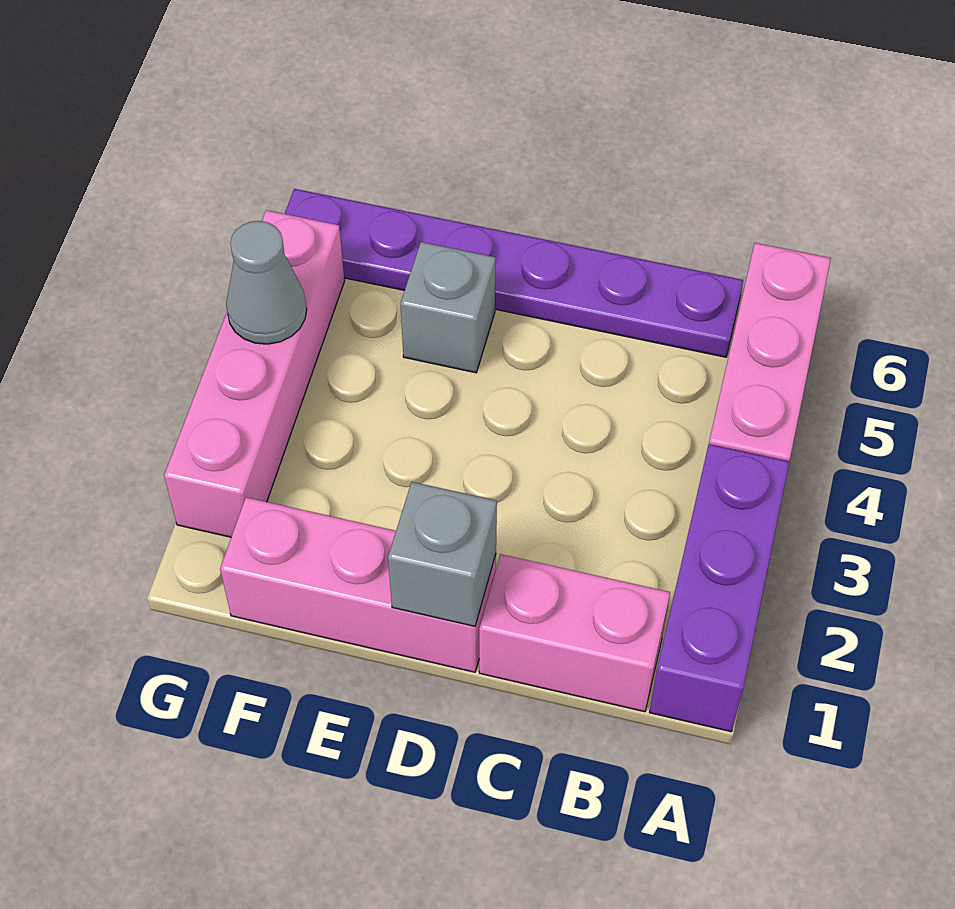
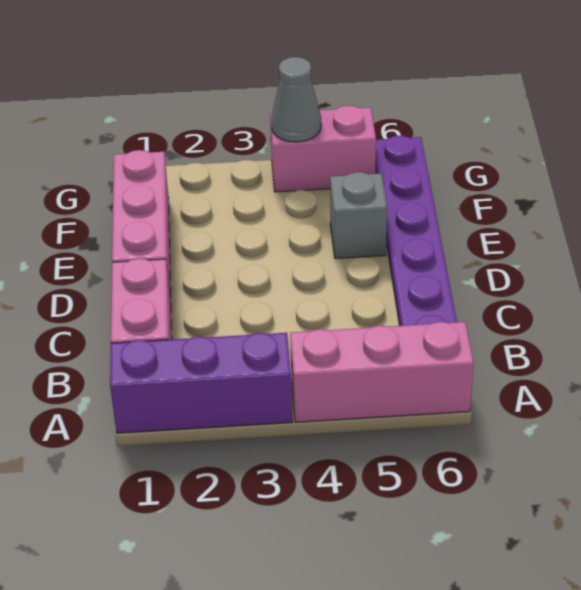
grey 1x1 brick [388,482,497,626] -> none
pink 1x4 brick [164,210,345,537] -> pink 1x2 brick [270,106,376,192]

